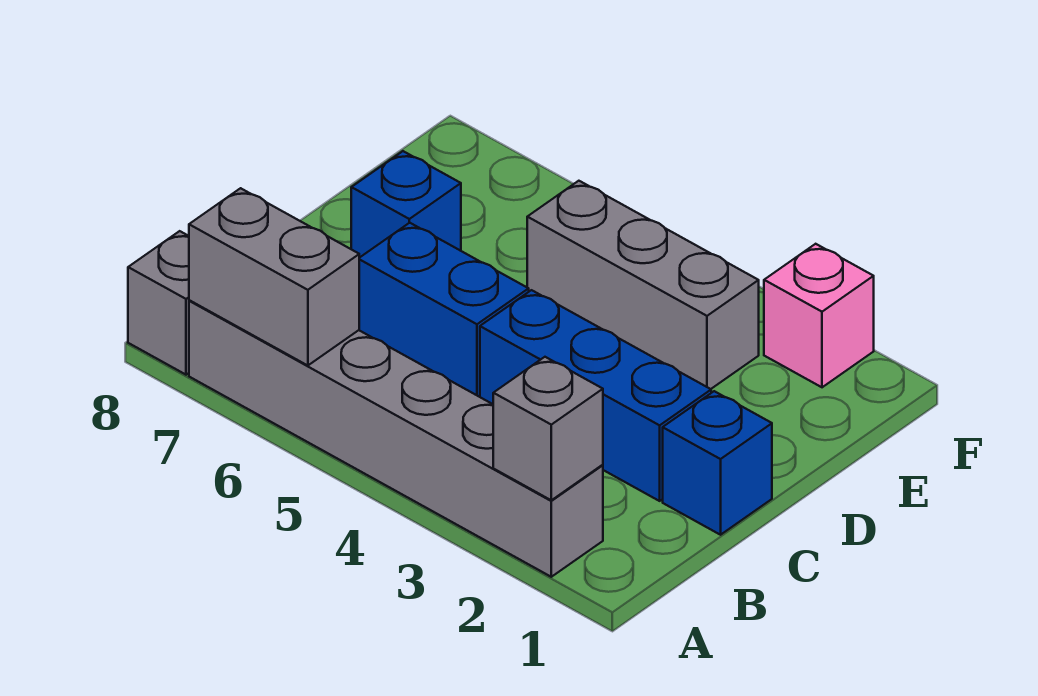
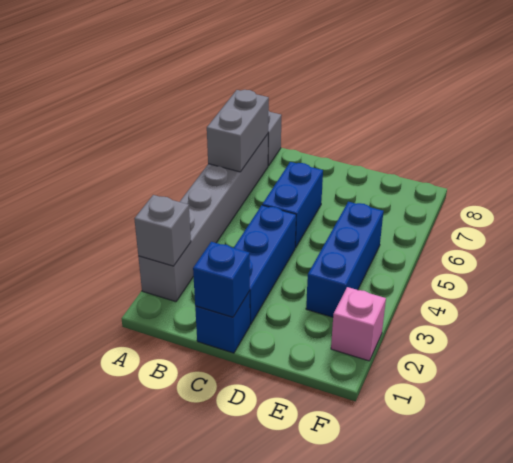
blue 1x1 brick [351,151,461,258] -> blue 1x1 brick moved to [193,242,250,317]
grey 1x3 brick [527,181,759,389] -> blue 1x3 brick [306,202,383,317]

